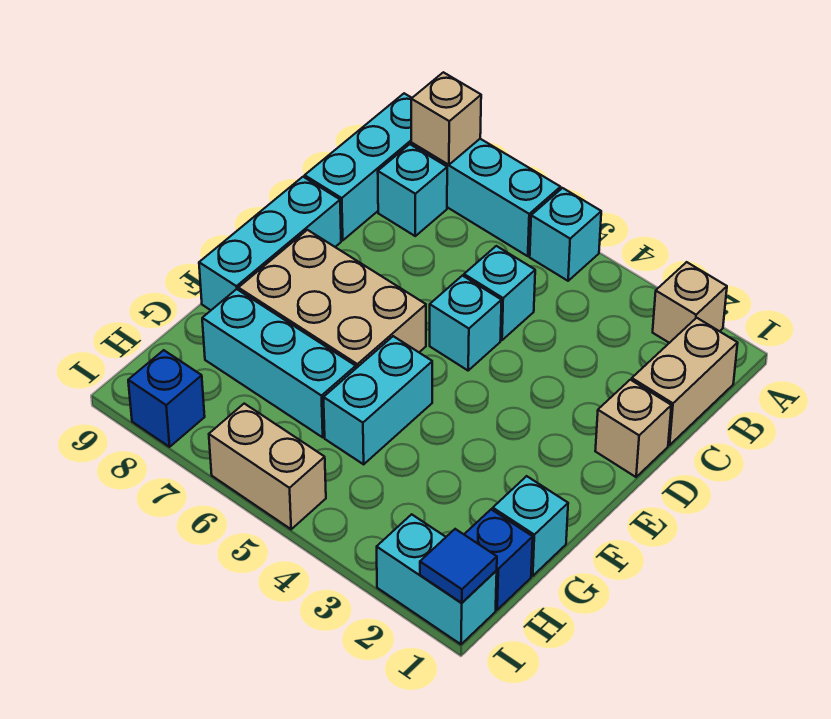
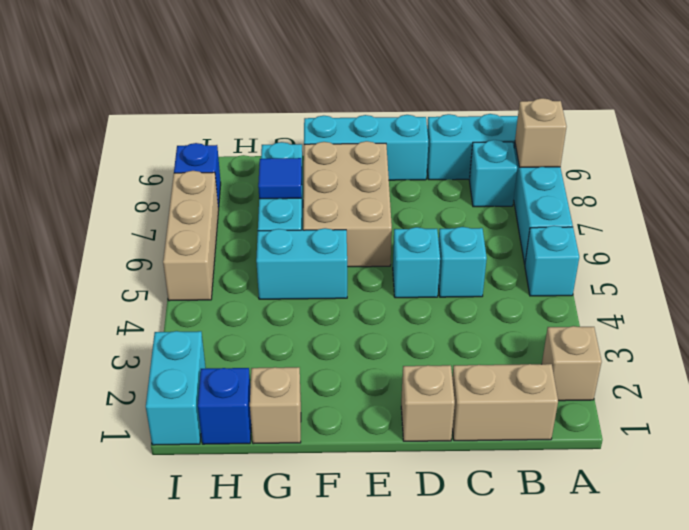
cyan 1x1 brick [493,476,568,576] -> tan 1x1 brick [250,367,301,444]
blue 1x1 tile [420,529,497,603] -> blue 1x1 tile moved to [258,158,302,199]
tan 1x2 brick [209,404,326,529] -> tan 1x3 brick [163,171,218,301]

